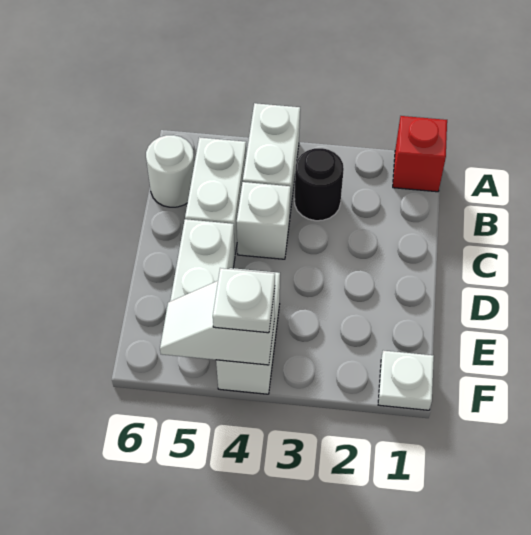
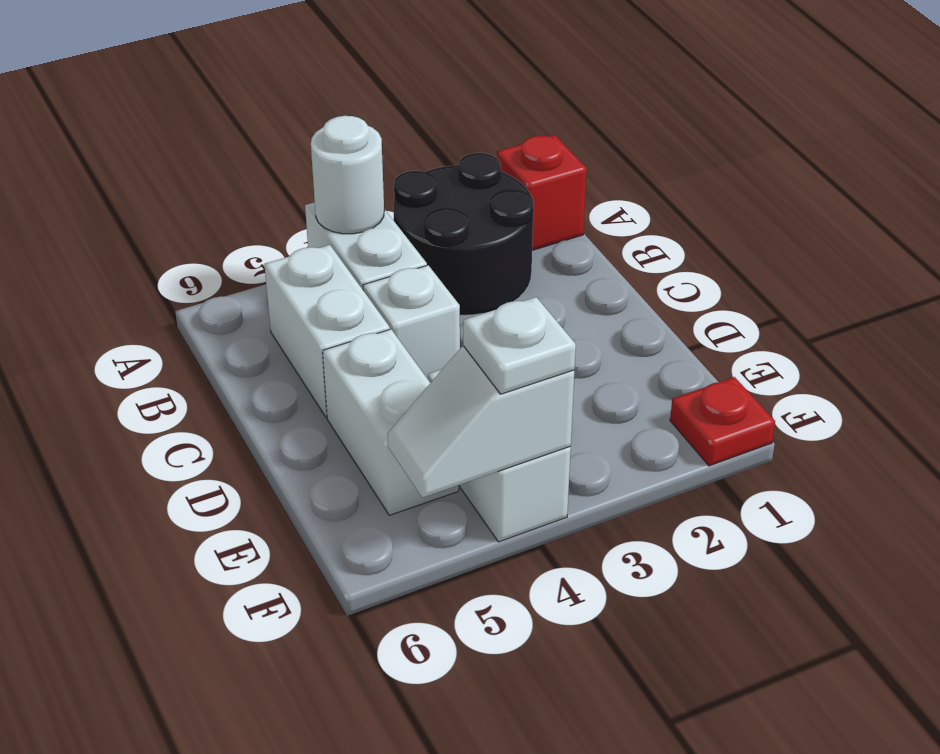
black 1x1 round brick [294,148,344,221] -> black 2x2 round brick [393,153,534,315]
white 1x1 round brick [146,135,194,207] -> white 1x1 round brick moved to [311,116,384,234]
white 1x1 plate [378,351,434,410] -> red 1x1 plate [670,377,775,466]

